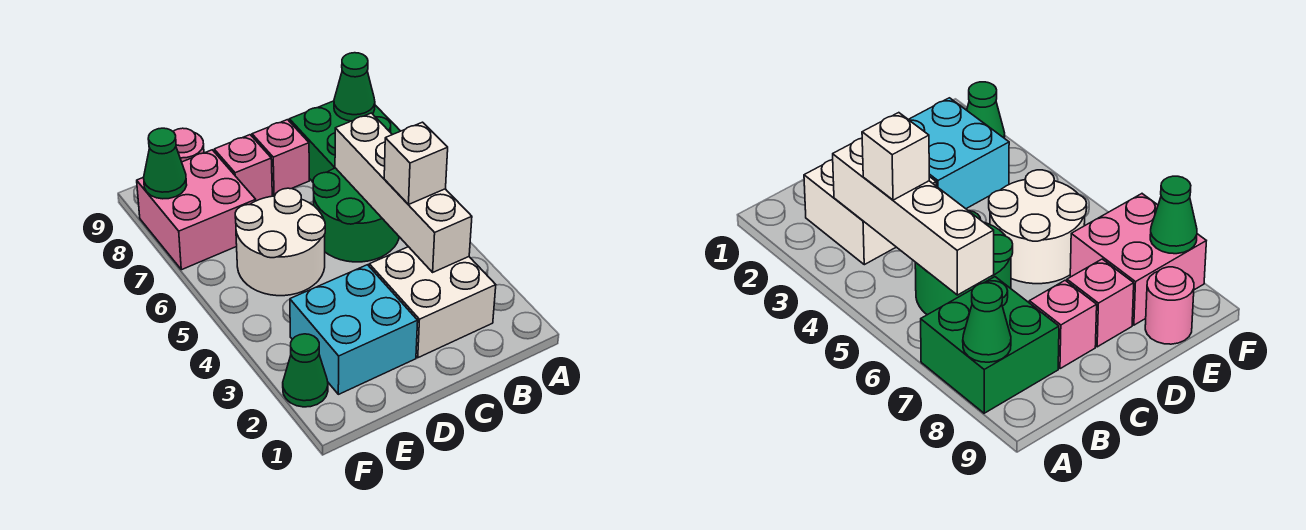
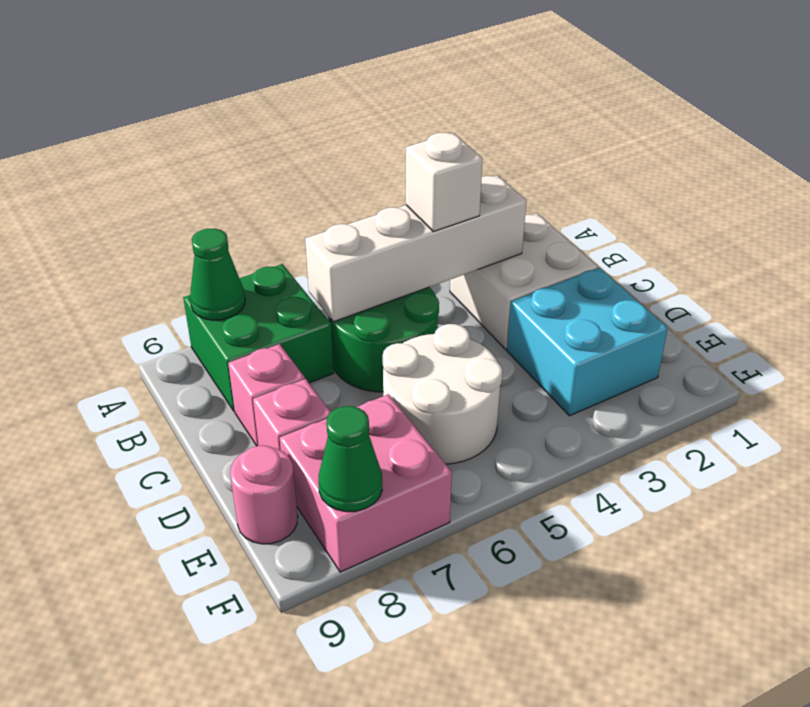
green 1x1 cone [283,334,328,407] -> none

